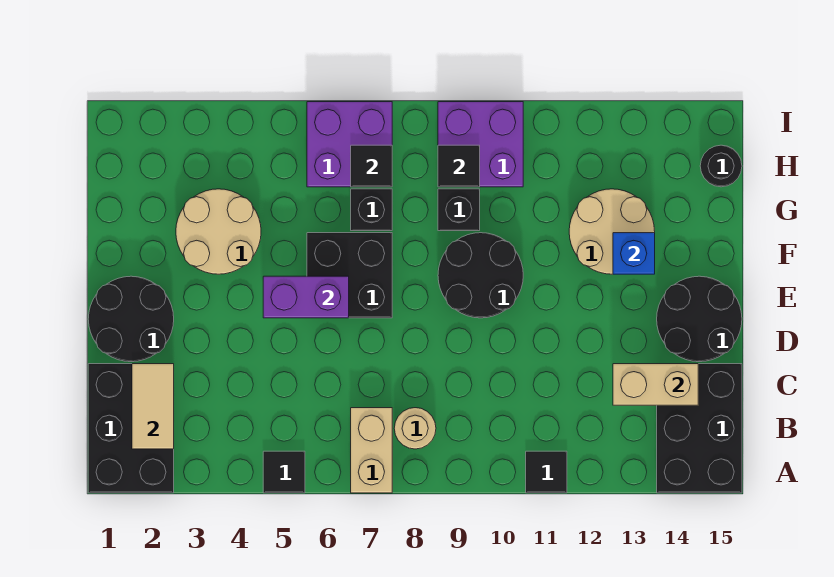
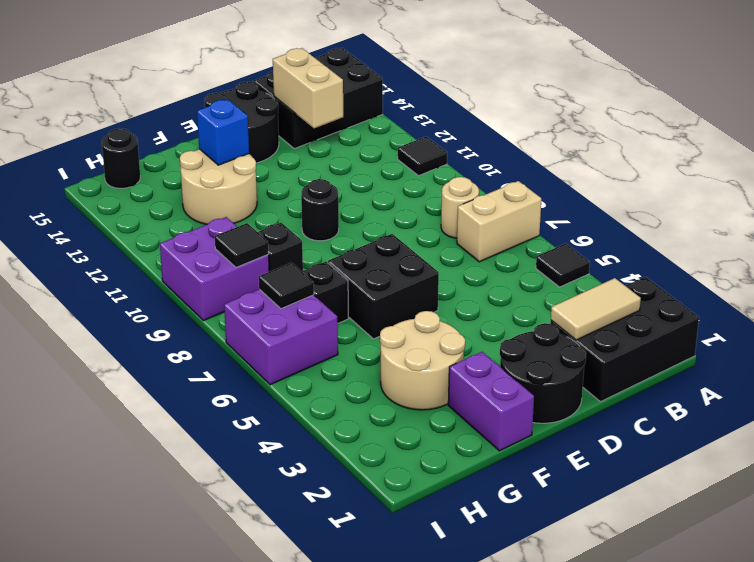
purple 1x2 brick [263,276,349,318] -> purple 1x2 brick moved to [448,352,534,451]
black 2x2 round brick [438,233,523,318] -> black 1x1 round brick [301,179,339,241]

